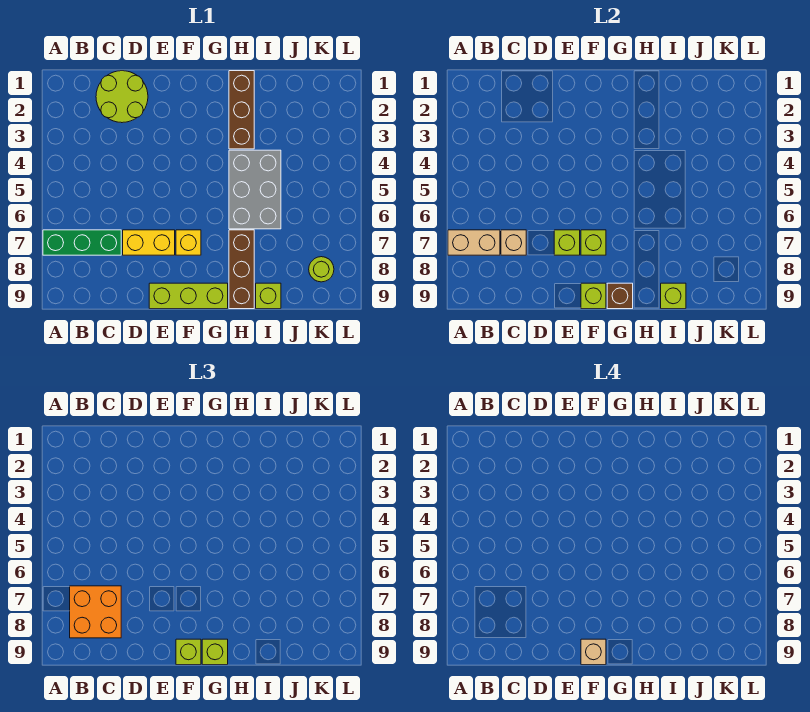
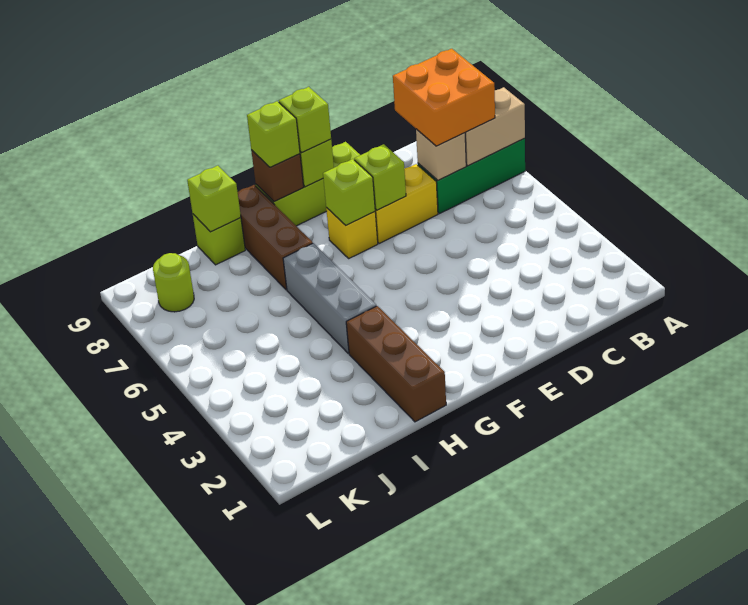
lime 2x2 round brick [96,71,148,123] -> none
tan 1x1 brick [581,639,606,665] -> none
grey 2x3 brick [229,150,281,229] -> grey 1x3 brick [283,243,376,353]

